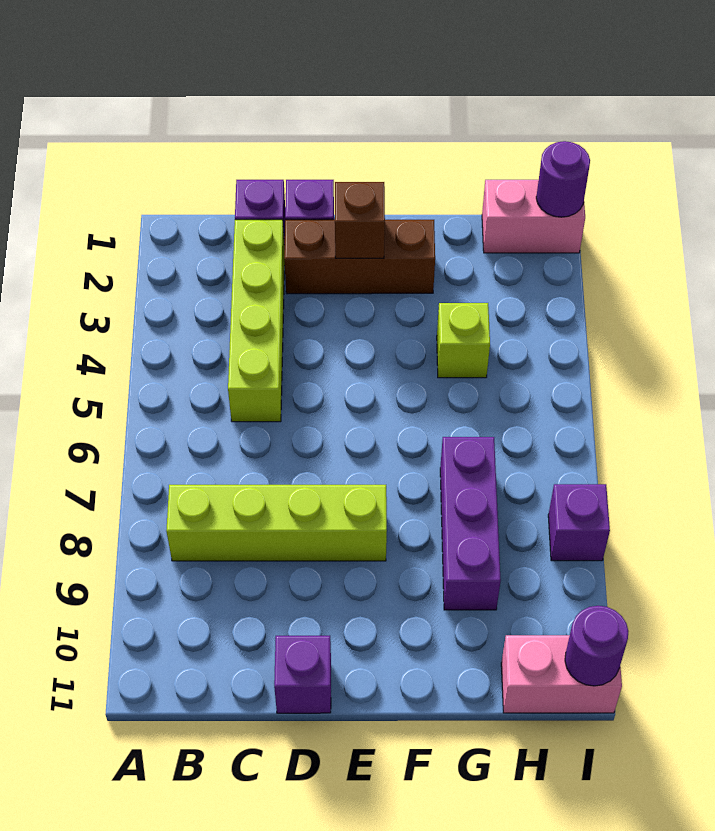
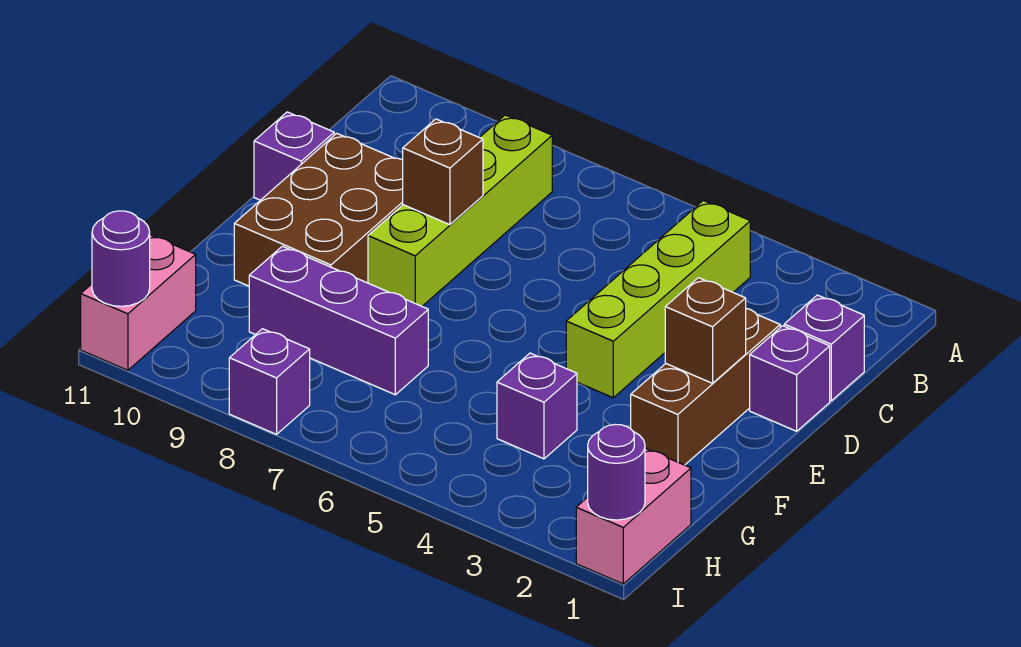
lime 1x4 brick [228,220,285,422] -> lime 1x4 brick turned to [566,200,750,398]
none -> brown 1x1 brick [403,119,483,225]
none -> brown 2x3 brick [234,133,403,286]
lime 1x1 brick [437,303,490,378] -> purple 1x1 brick [497,353,577,459]

